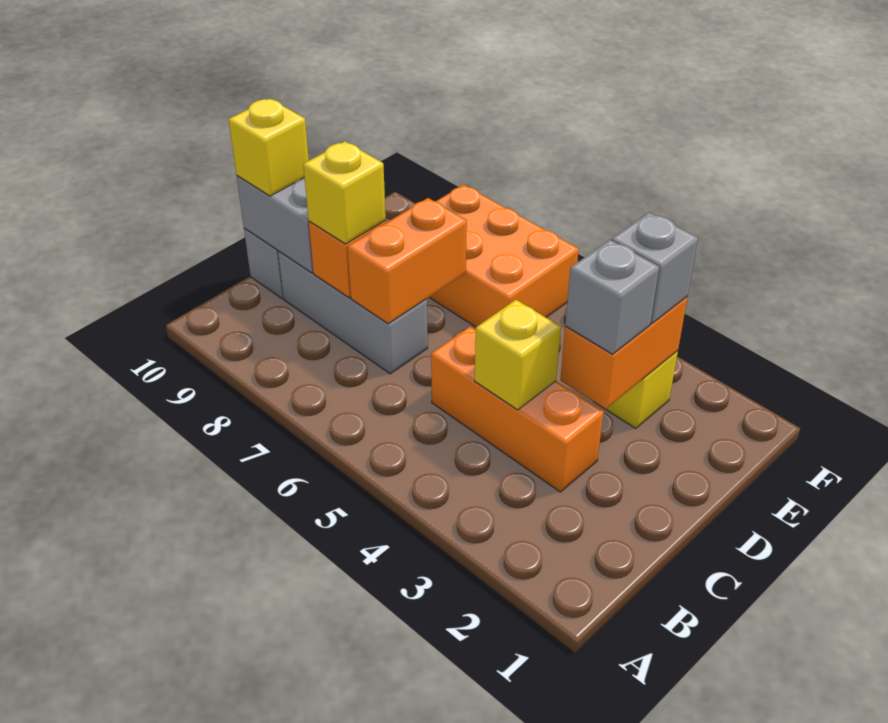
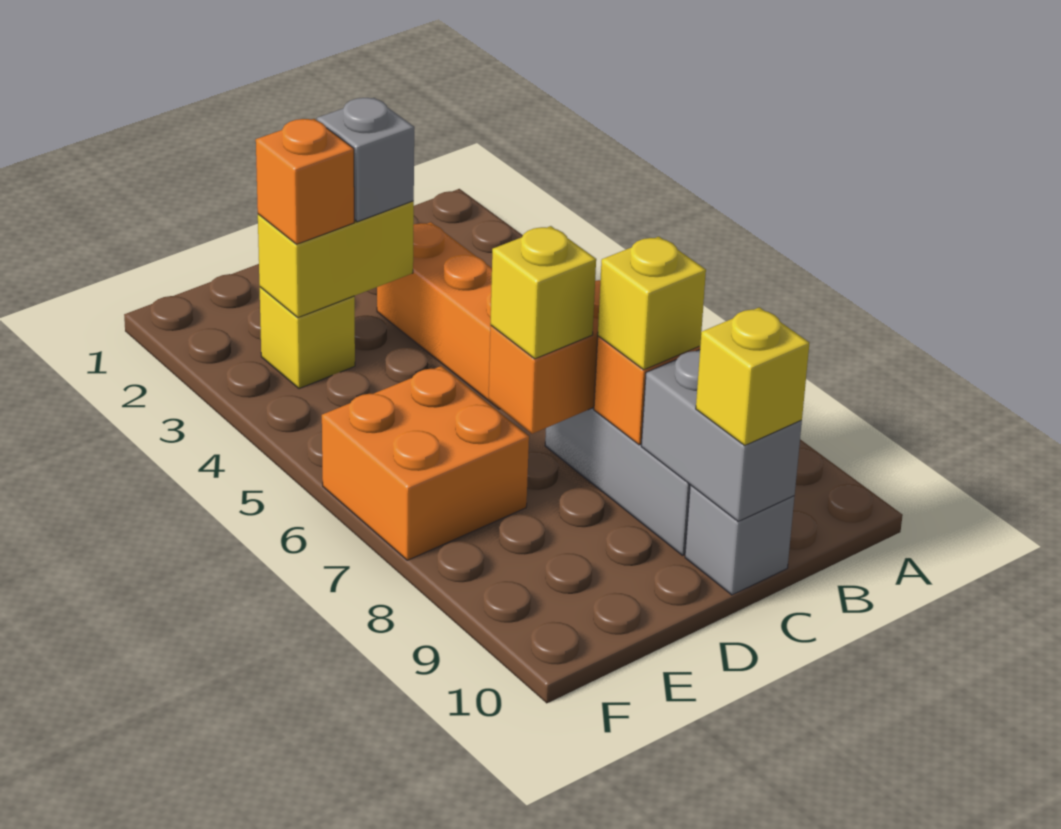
yellow 1x1 brick [475,300,561,410] -> yellow 1x1 brick moved to [490,226,596,359]
orange 1x2 brick [560,297,687,409] -> yellow 1x2 brick [258,201,414,318]
grey 1x1 brick [612,212,698,323] -> orange 1x1 brick [256,119,354,244]
orange 2x3 brick [429,185,579,327] -> orange 2x2 brick [322,366,529,560]

